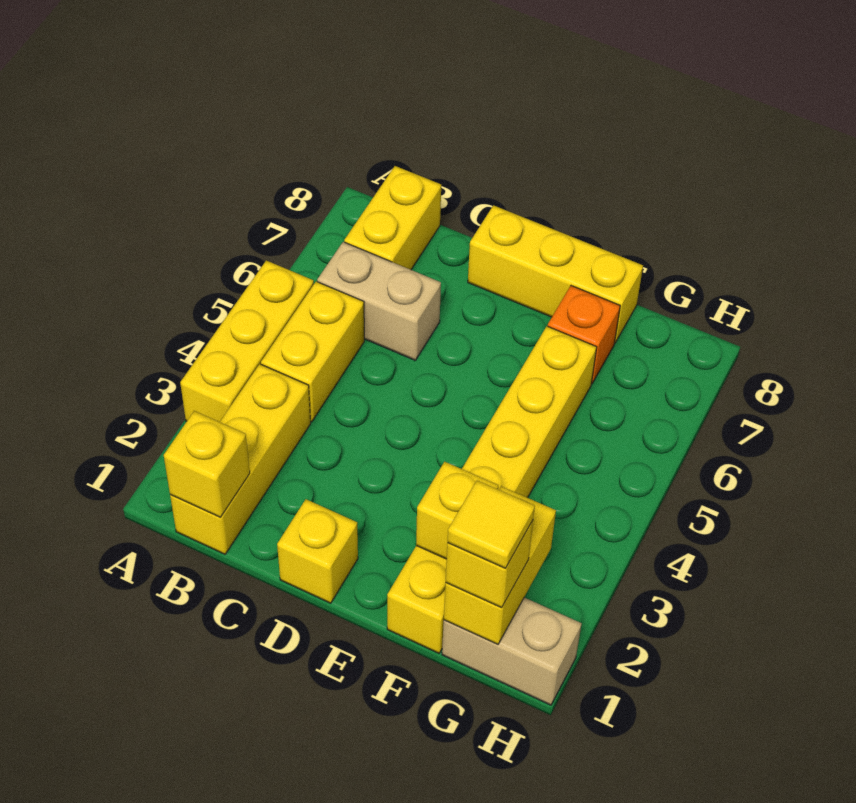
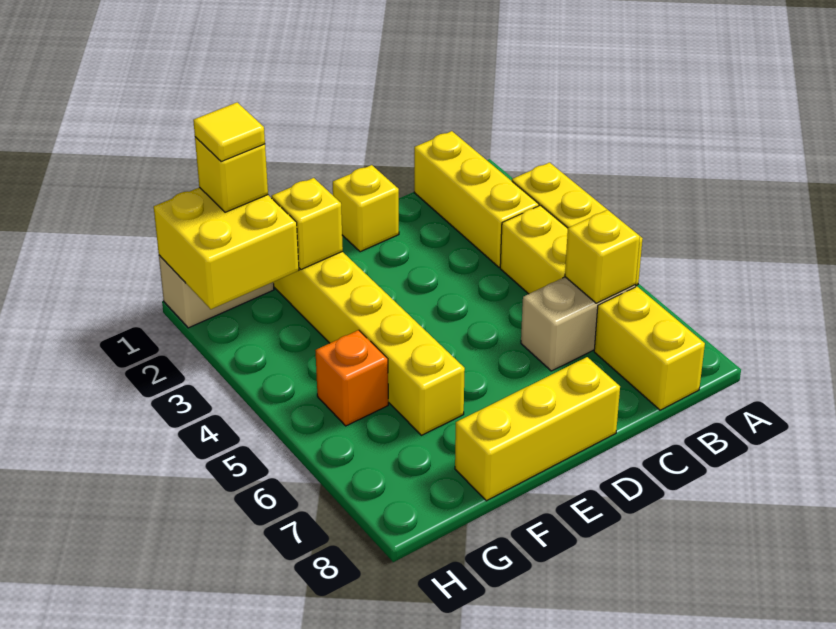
yellow 1x1 brick [164,411,250,517] -> yellow 1x1 brick moved to [565,210,640,303]
orange 1x1 brick [548,286,620,384] -> orange 1x1 brick moved to [315,330,388,426]
yellow 1x2 brick [444,486,556,645] -> yellow 2x2 brick [154,187,299,309]

